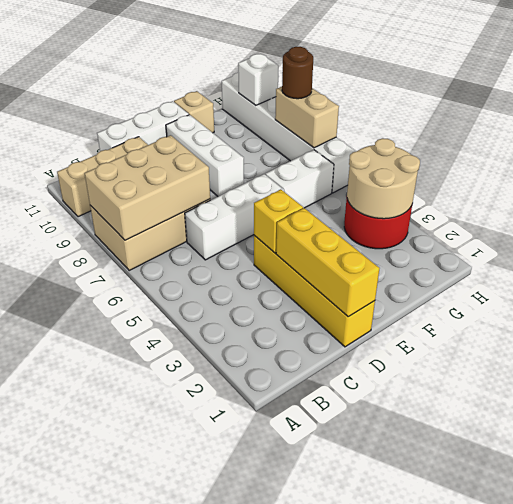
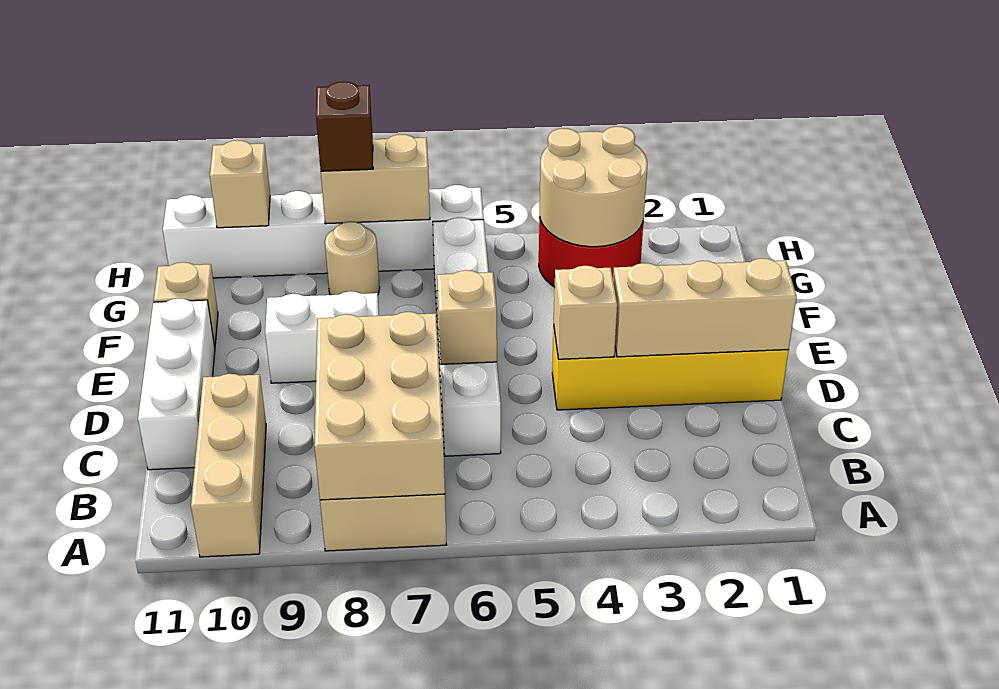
yellow 1x3 brick [276,208,380,317] -> tan 1x3 brick [613,258,797,357]
yellow 1x1 brick [254,189,303,253] -> tan 1x1 brick [554,266,617,359]
none -> tan 1x1 brick [437,270,497,364]
white 1x3 brick [166,115,244,196] -> white 1x2 brick [265,291,379,383]
none -> tan 1x1 round brick [325,222,380,295]
brown 1x1 round brick [282,47,313,99] -> brown 1x1 brick [316,81,373,171]
white 1x1 brick [238,54,278,105] -> tan 1x1 brick [210,140,270,228]

